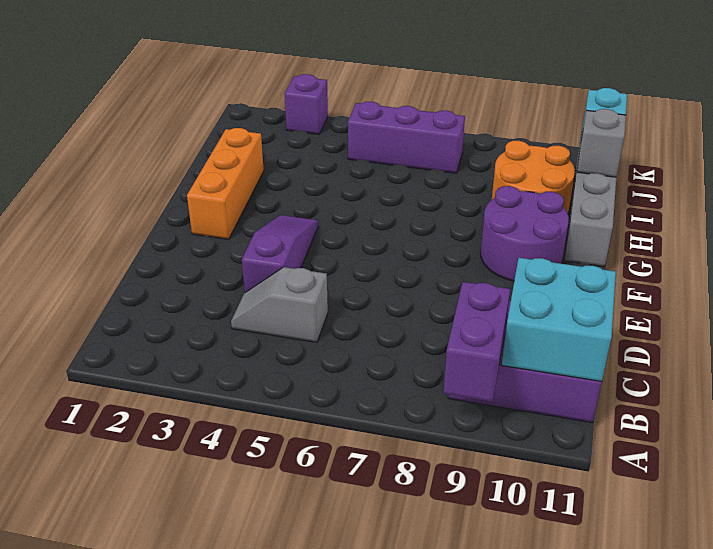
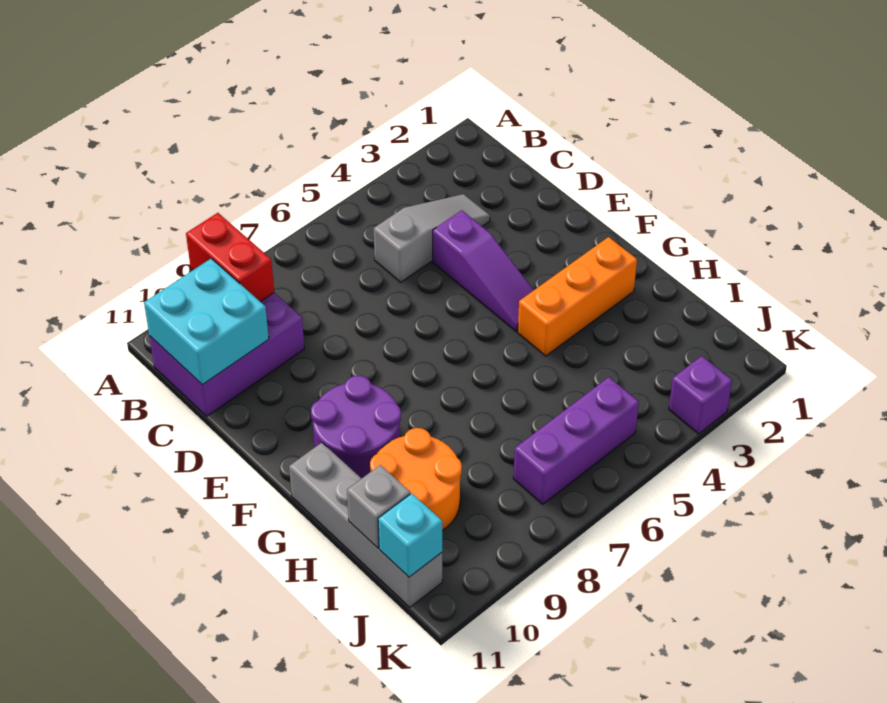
purple 1x2 brick [443,282,510,402] -> red 1x2 brick [186,213,274,302]
grey 1x2 slope [231,267,328,342] -> grey 1x3 slope [374,194,490,282]
orange 1x3 brick [187,128,264,239] -> orange 1x3 brick turned to [518,237,637,356]

